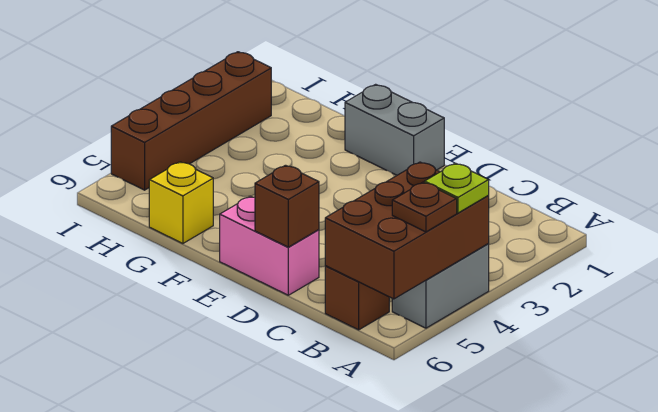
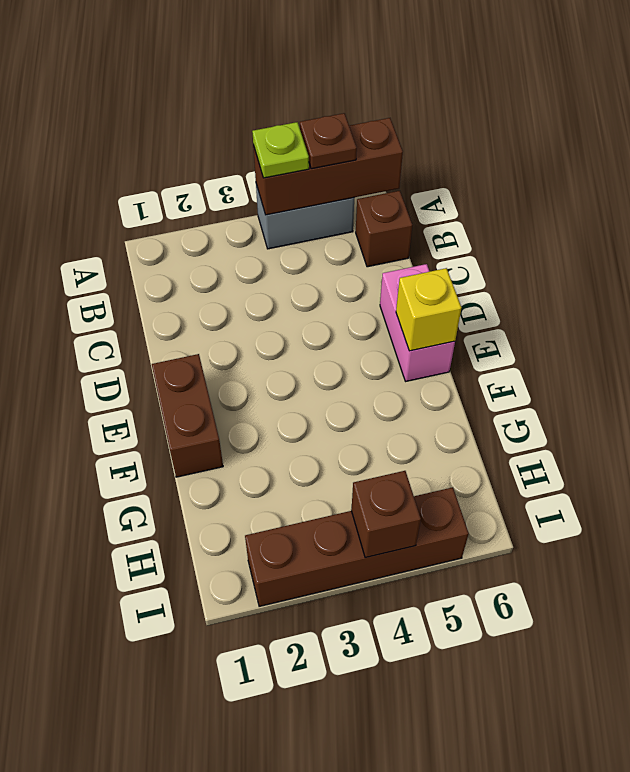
brown 2x3 brick [325,162,489,299] -> brown 1x3 brick [253,118,403,215]
brown 1x1 brick [255,165,319,247] -> brown 1x1 brick moved to [351,471,421,558]
grey 1x2 brick [345,84,444,175] -> brown 1x2 brick [152,354,223,477]
yellow 1x1 brick [149,162,213,244] -> yellow 1x1 brick moved to [396,268,461,351]

